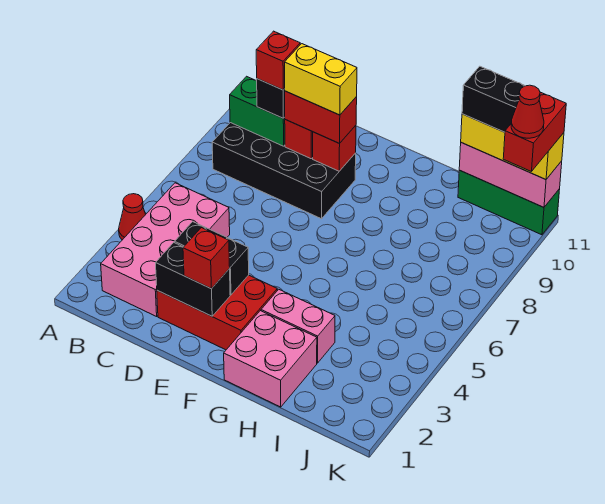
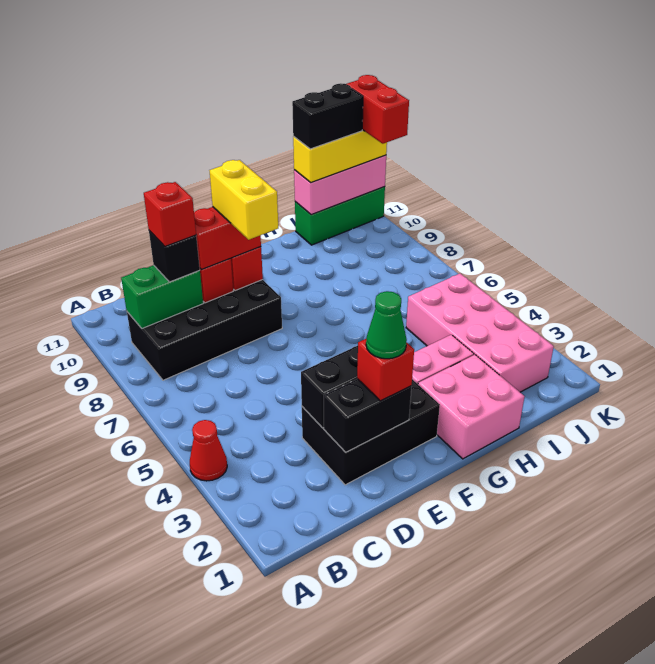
pink 2x4 brick [101,183,230,316] -> pink 2x4 brick moved to [406,274,554,392]
red 2x3 brick [157,275,277,350] -> black 2x3 brick [302,379,440,485]
yellow 1x2 brick [285,44,357,115] -> yellow 1x2 brick turned to [209,160,278,240]
none -> green 1x1 cone [366,291,407,359]
red 1x1 cone [511,85,544,138] -> none

